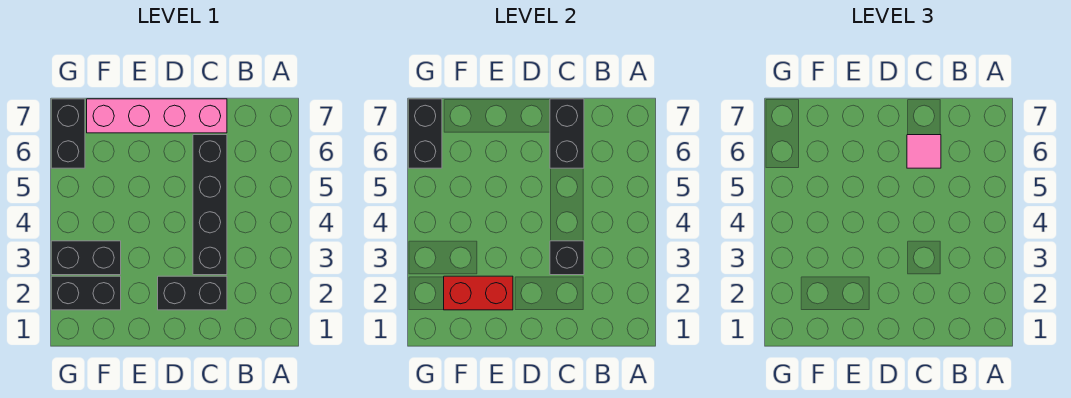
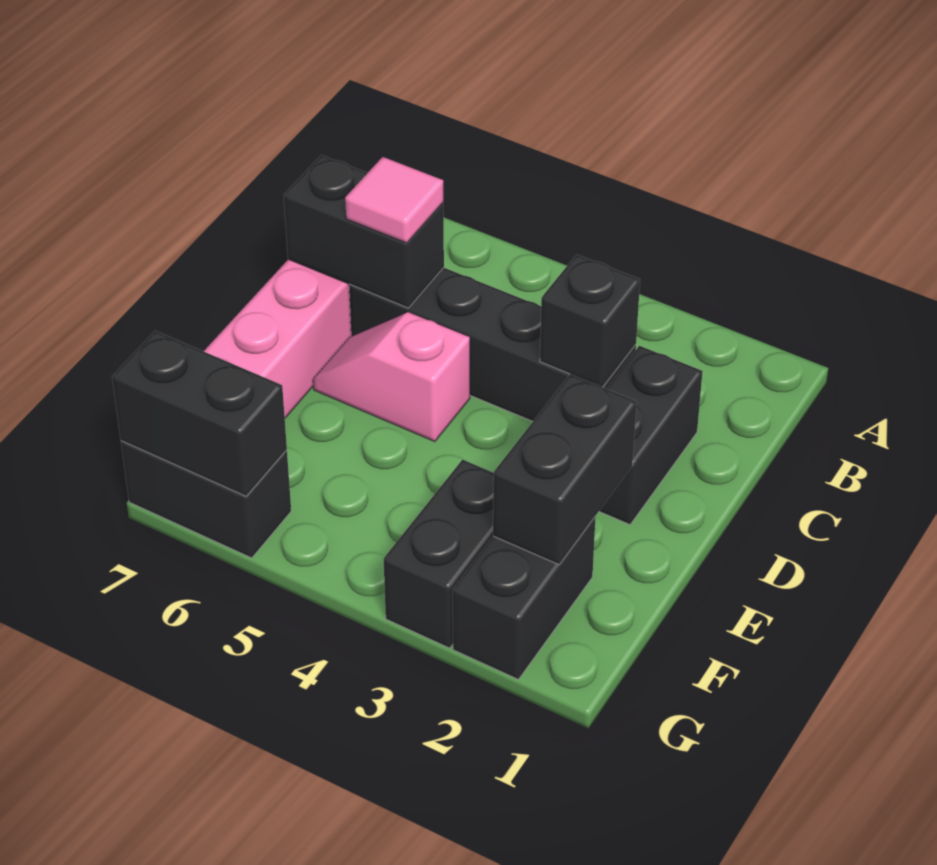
none -> pink 1x2 slope [313,312,470,442]
red 1x2 brick [444,276,513,310] -> black 1x2 brick [493,374,637,565]

